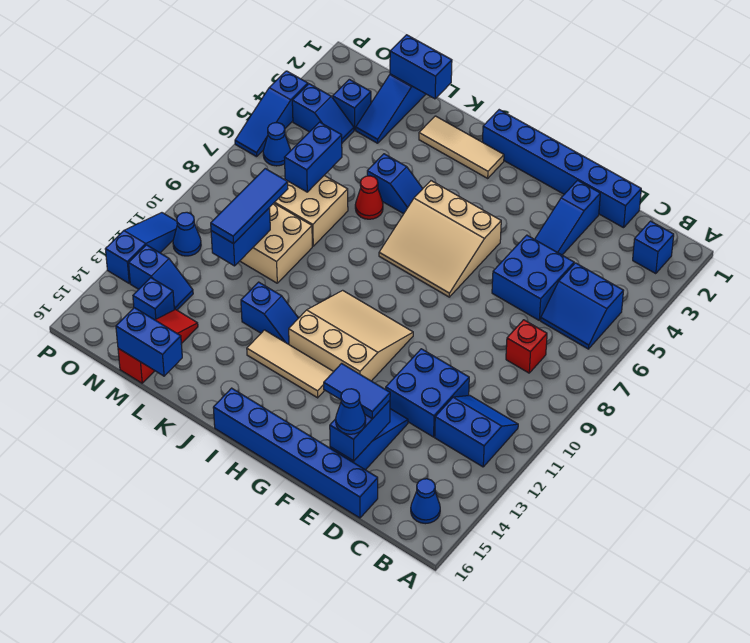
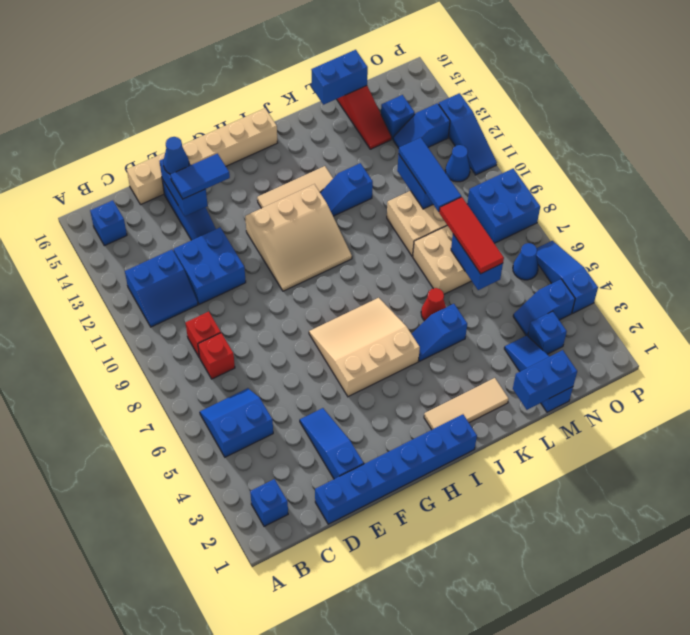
blue 1x1 cone [411,479,440,524] -> blue 1x1 brick [90,200,127,246]
none -> red 1x1 brick [185,312,221,358]
blue 2x2 brick [492,235,574,320] -> blue 2x2 brick moved to [467,169,540,243]
blue 1x6 brick [213,388,378,518] -> tan 1x6 brick [127,108,277,205]
none -> red 1x3 tile [439,197,504,274]

